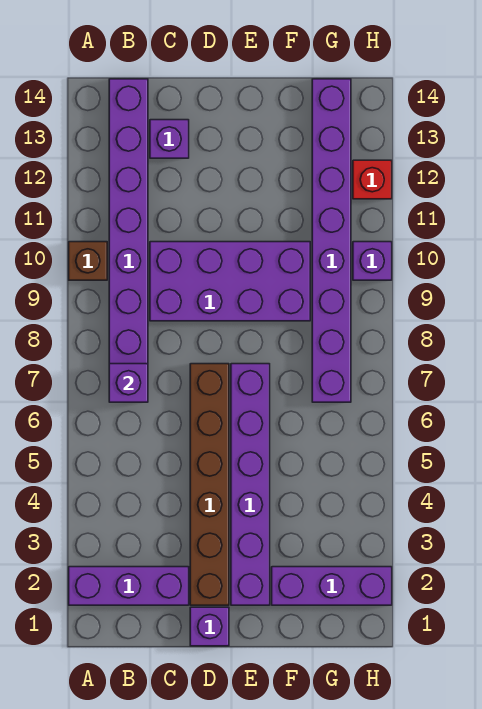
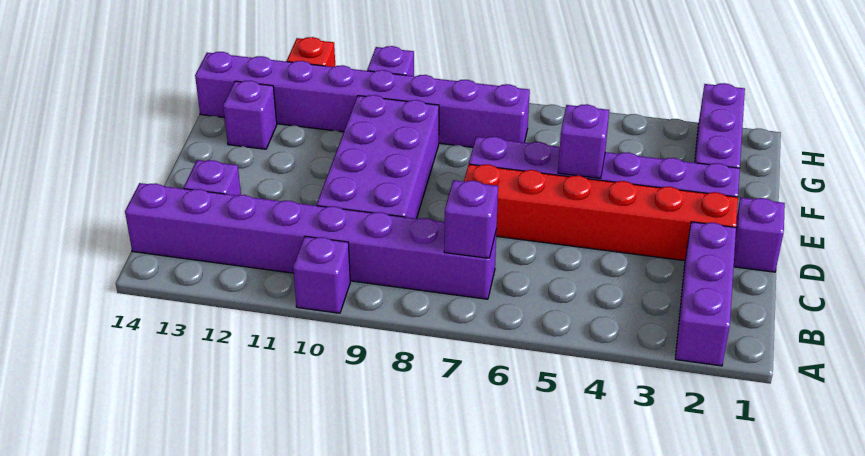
brown 1x1 brick [69,242,107,280] -> purple 1x1 brick [293,236,350,313]
brown 1x6 brick [190,364,229,605] -> red 1x6 brick [464,164,738,261]
none -> purple 1x1 brick [558,104,609,178]
none -> purple 1x1 brick [223,81,277,149]

